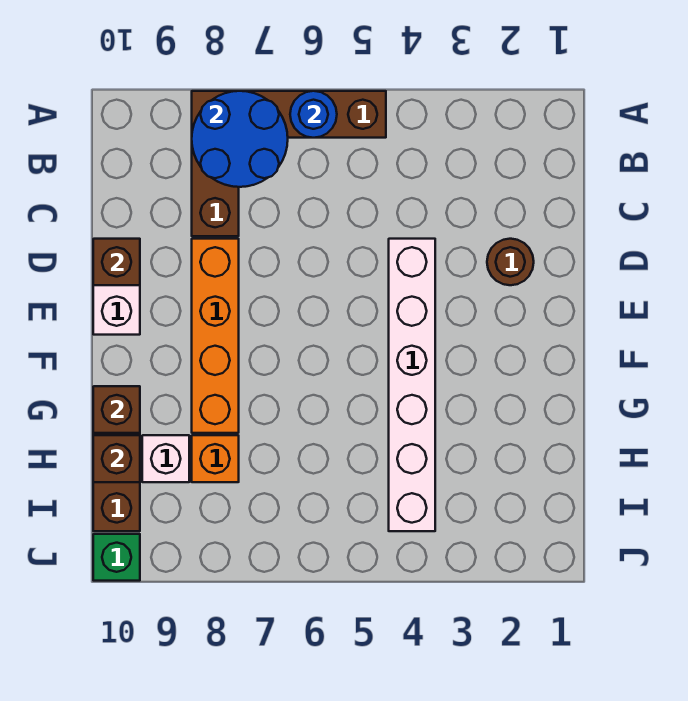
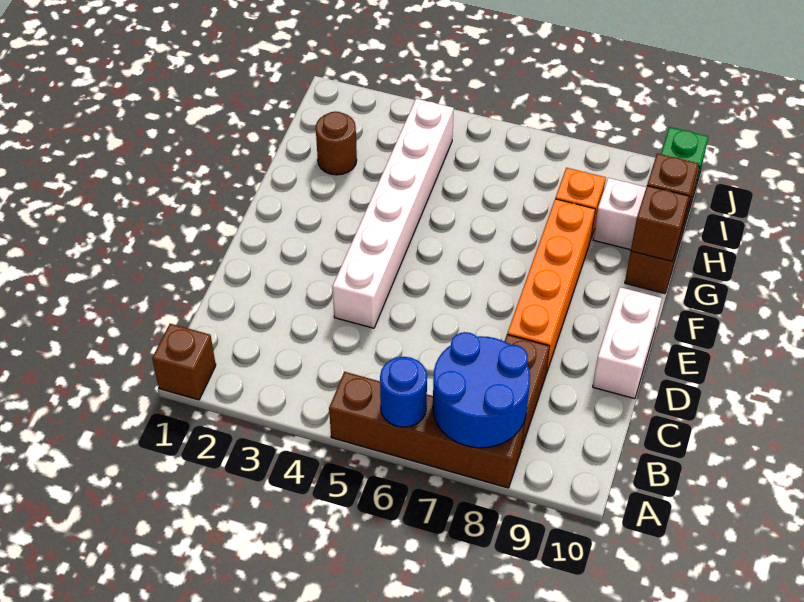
brown 1x1 round brick [487,239,534,285] -> brown 1x1 round brick moved to [316,112,357,175]
brown 1x1 brick [93,239,140,285] -> brown 1x1 brick moved to [152,324,216,400]

